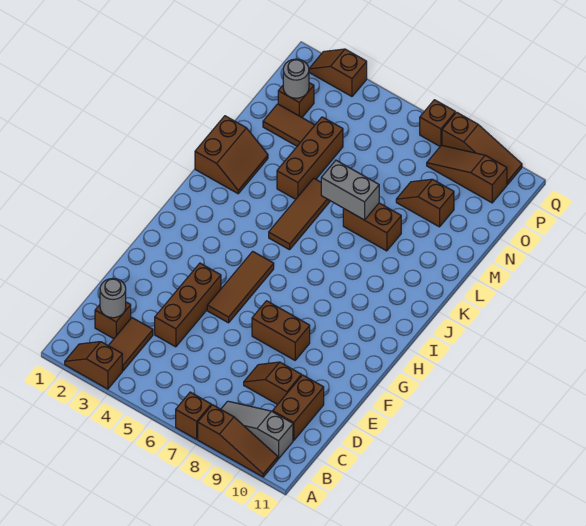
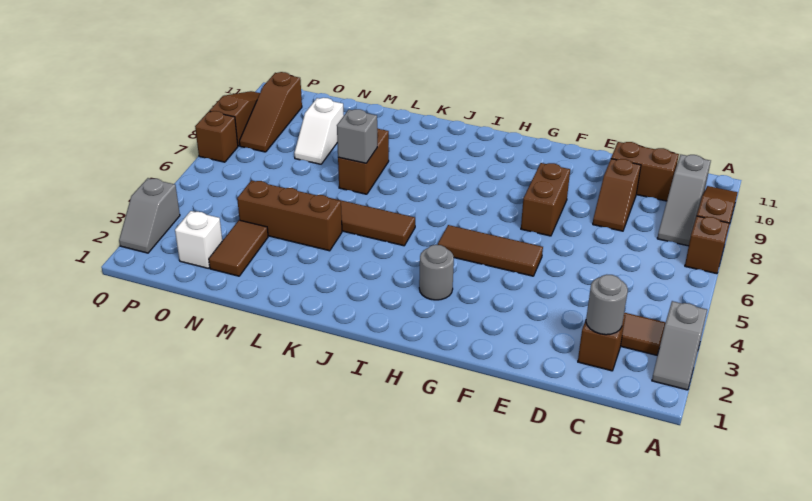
brown 1x2 slope [65,342,122,389] -> grey 1x2 slope [652,301,707,390]
brown 1x3 brick [155,263,221,347] -> none
brown 2x2 slope [195,116,268,194] -> none
grey 1x2 brick [321,160,379,220] -> grey 1x1 brick [337,109,377,163]
brown 1x2 slope [396,179,454,227] -> white 1x2 slope [294,98,344,164]
brown 1x1 brick [278,83,314,117] -> white 1x1 brick [175,211,222,268]
grey 1x1 round brick [283,59,309,98] -> grey 1x1 round brick moved to [419,245,454,300]
brown 1x2 slope [309,49,367,96] -> grey 1x2 slope [119,178,180,253]

